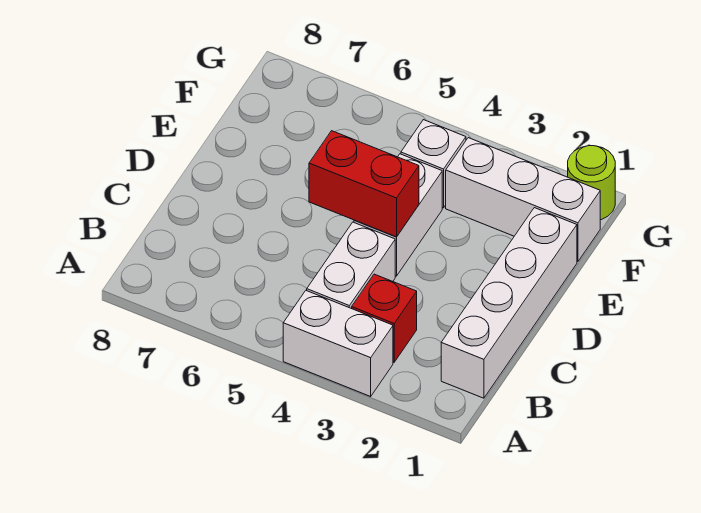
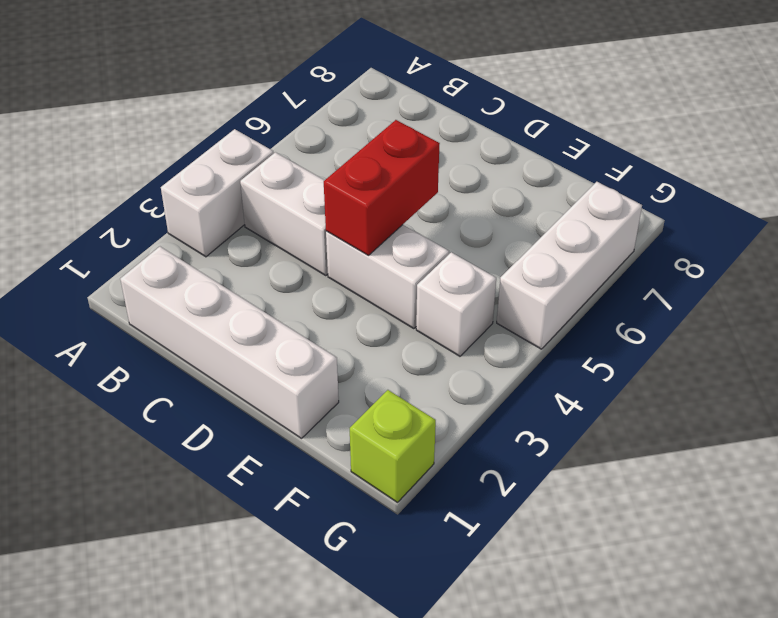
red 1x1 brick [352,274,417,362] -> none
white 1x3 brick [446,138,600,262] -> white 1x3 brick moved to [497,182,642,349]
lime 1x1 round brick [568,146,615,220] -> lime 1x1 brick [350,390,436,502]

